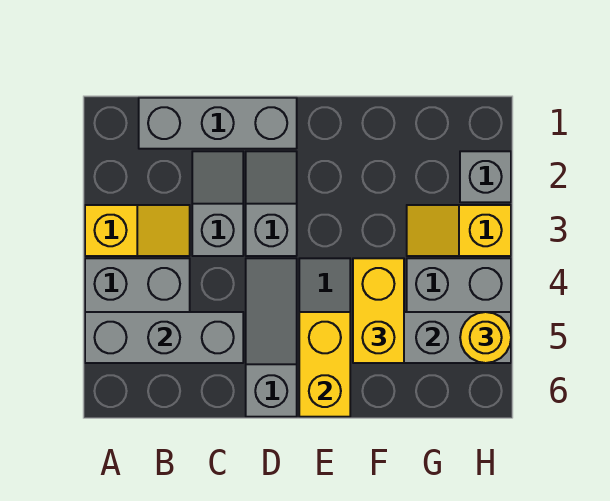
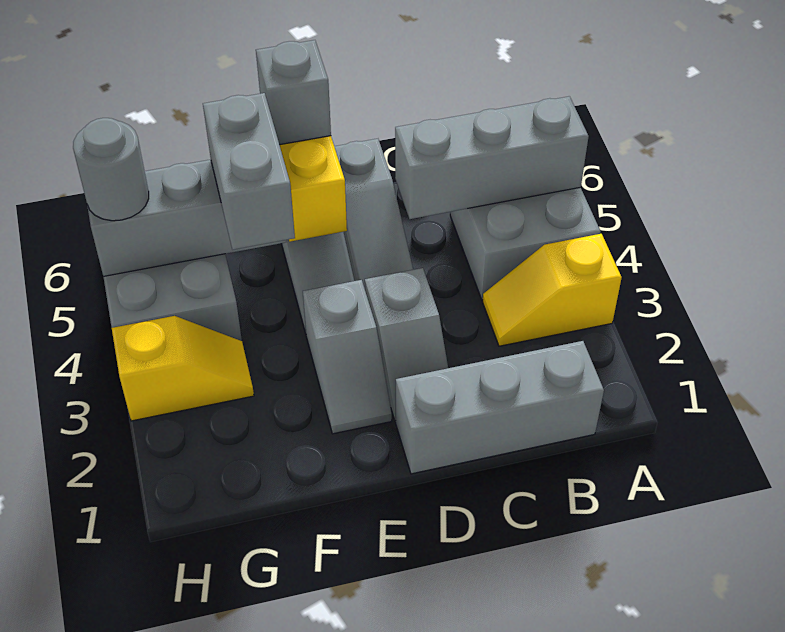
grey 1x2 slope [192,151,243,256] -> grey 1x2 slope moved to [303,280,392,434]
yellow 1x2 brick [353,258,404,363] -> grey 1x2 brick [203,93,295,250]
grey 1x1 brick [460,151,511,202] -> grey 1x1 brick moved to [256,40,331,145]
yellow 1x1 round brick [460,312,511,363] -> grey 1x1 round brick [73,118,149,221]

